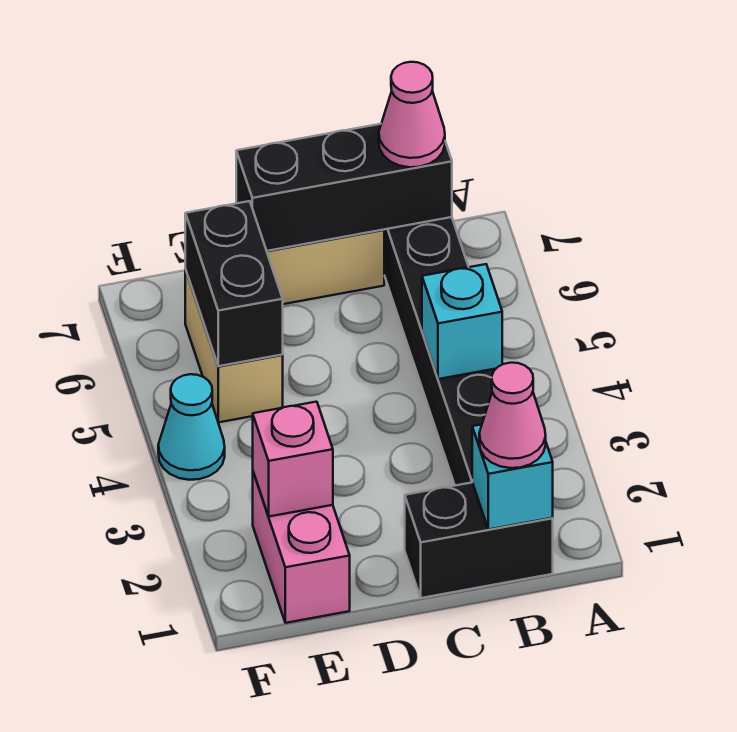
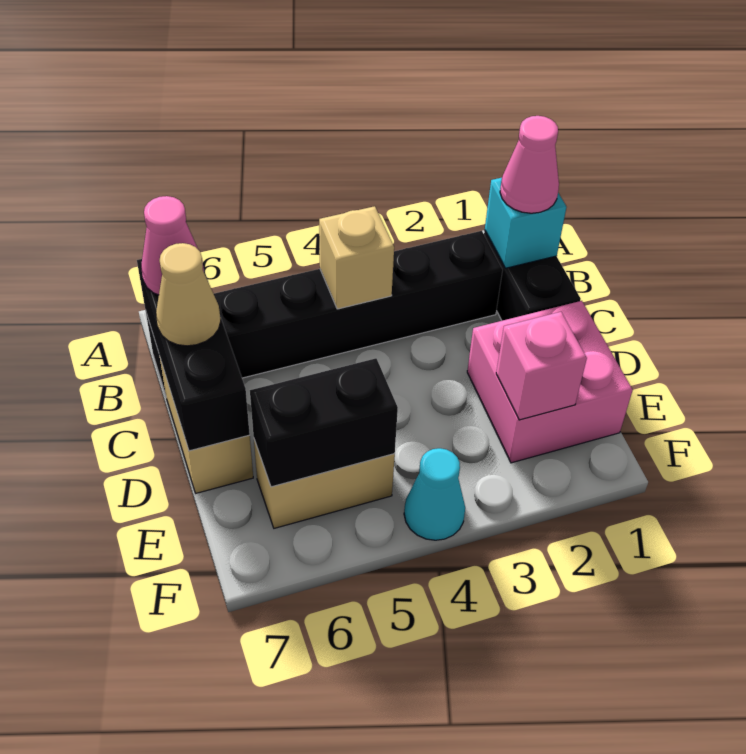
cyan 1x1 brick [422,264,502,379] -> tan 1x1 brick [319,206,394,309]
none -> tan 1x1 cone [156,243,221,346]
pink 1x2 brick [253,472,350,623] -> pink 2x2 brick [467,301,633,463]

